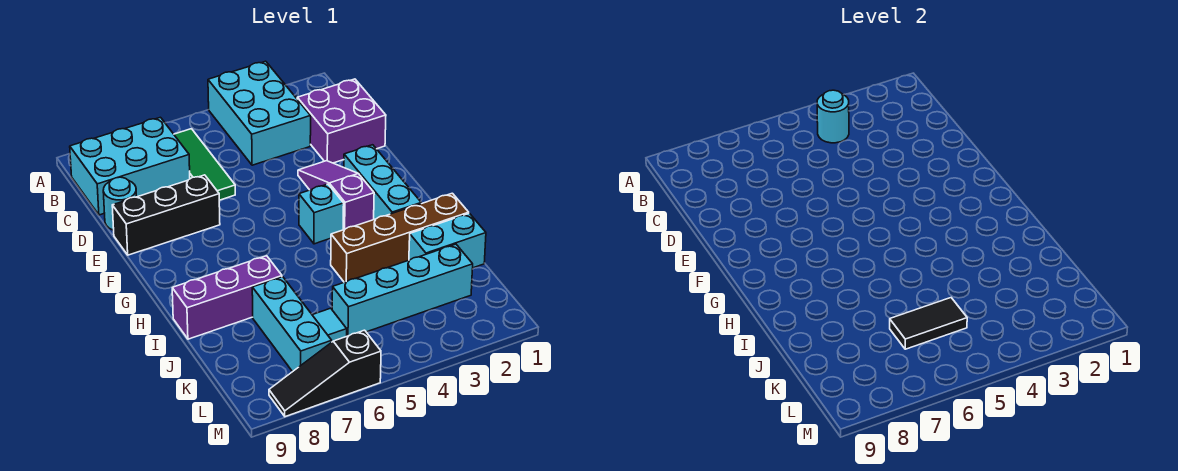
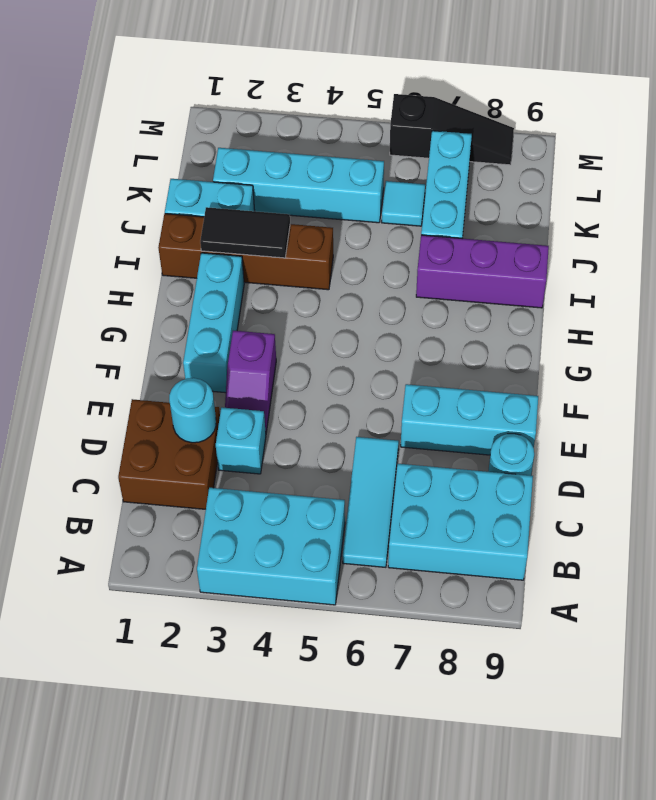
cyan 2x3 brick [208,61,311,165] -> cyan 2x3 brick turned to [197,488,345,605]
cyan 1x1 round brick [817,90,849,143] -> cyan 1x1 round brick moved to [169,378,216,443]
green 1x3 tile [174,129,235,200] -> cyan 1x3 tile [343,437,399,567]
purple 2x2 brick [297,79,386,163] -> brown 2x2 brick [118,399,220,509]
purple 1x3 slope [298,161,374,230] -> purple 1x2 slope [225,331,276,432]
black 1x3 brick [112,175,220,255] -> cyan 1x3 brick [401,384,538,455]
cyan 1x1 brick [299,184,344,244] -> cyan 1x1 brick moved to [216,407,266,474]
black 1x2 tile [890,298,967,349] -> black 1x2 tile moved to [200,207,290,258]

